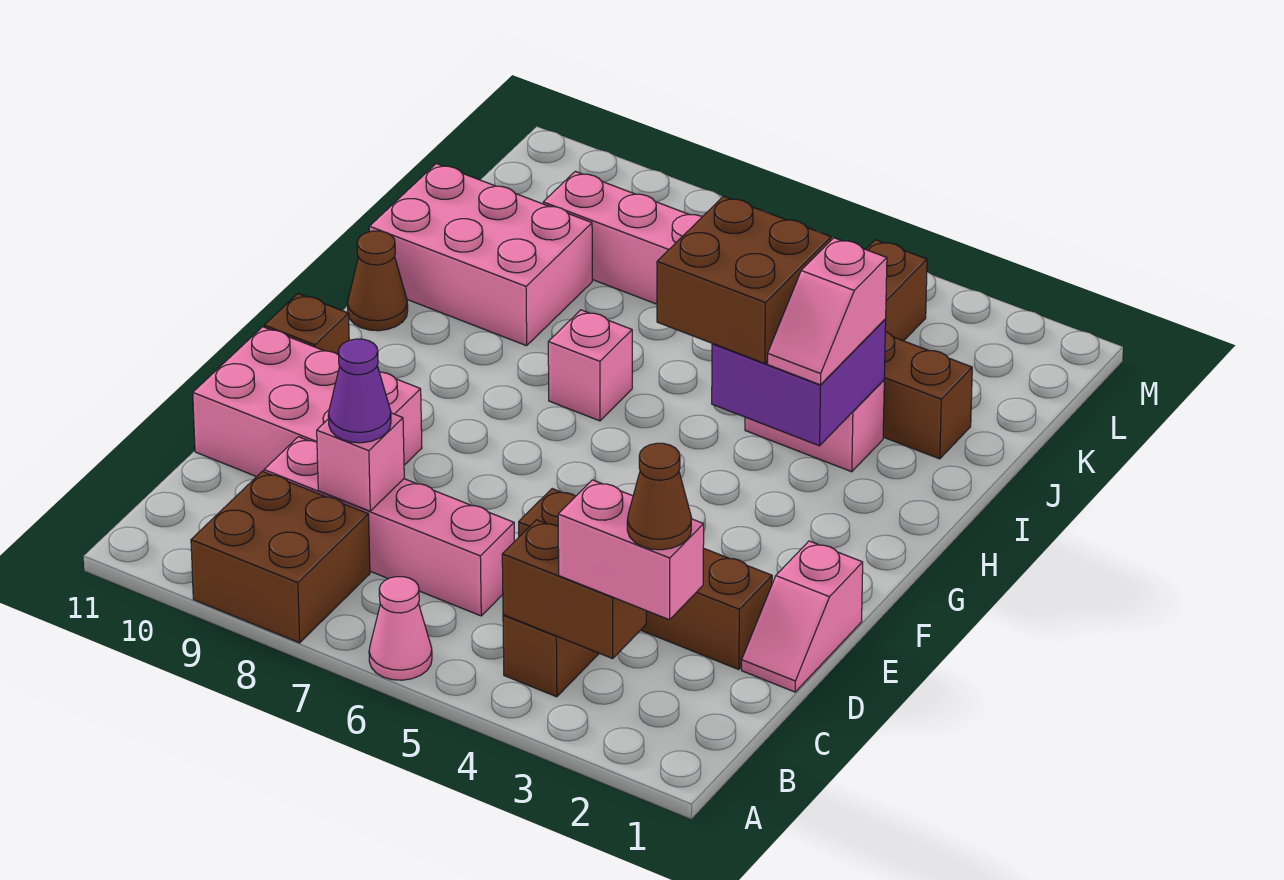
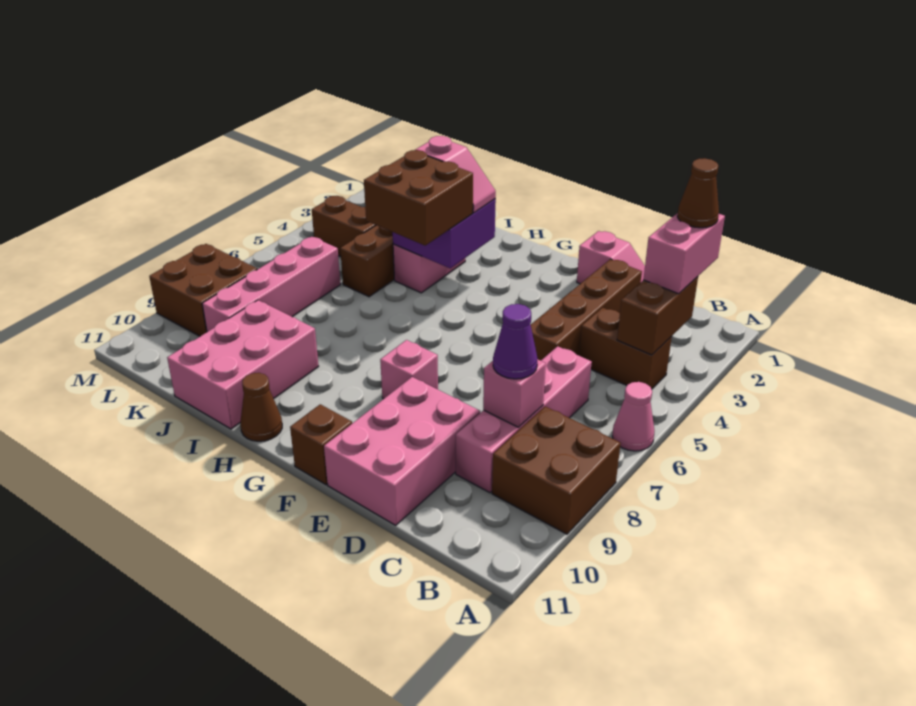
pink 1x1 brick [548,310,632,421] -> pink 1x1 brick moved to [380,340,438,399]
none -> brown 2x2 brick [149,244,257,336]

